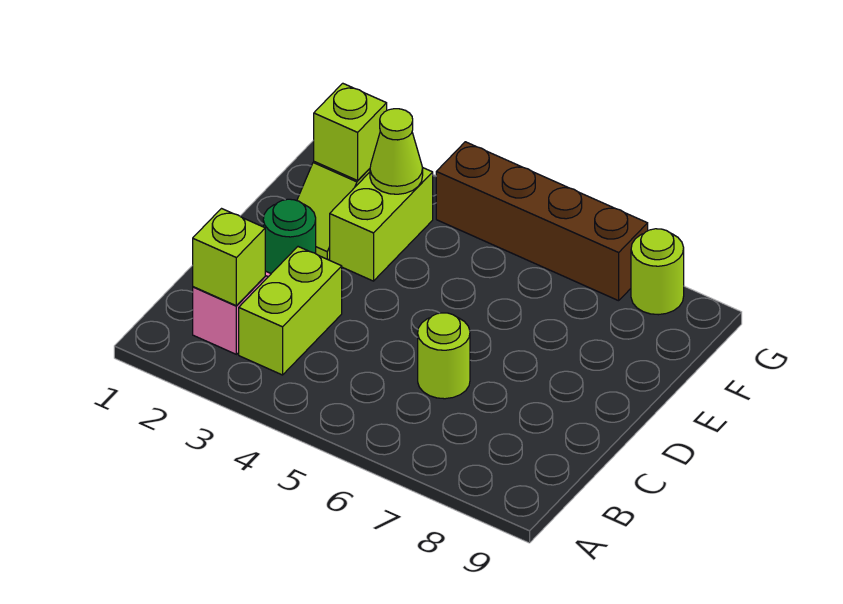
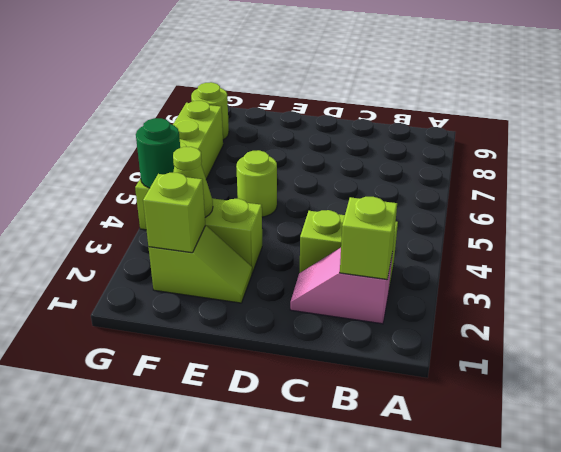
lime 1x1 round brick [418,313,470,399] -> lime 1x1 round brick moved to [236,150,277,217]
green 1x1 round brick [263,199,316,273] -> green 1x1 round brick moved to [136,118,180,188]
brown 1x4 brick [436,142,648,301] -> lime 1x4 brick [135,101,223,230]

